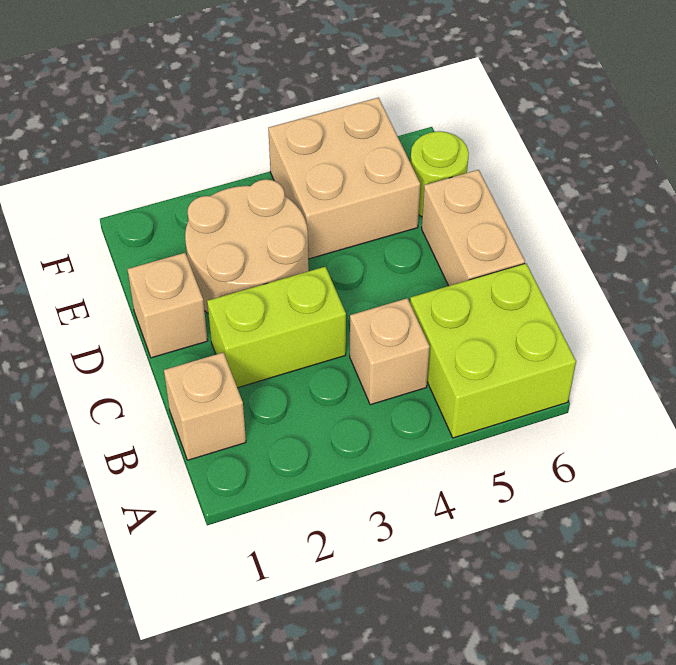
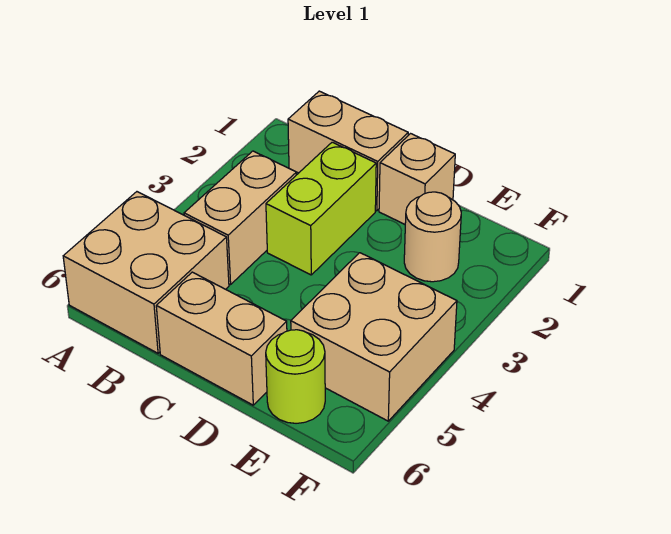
lime 2x2 brick [410,263,576,438] -> tan 2x2 brick [63,192,229,353]
tan 1x1 brick [164,353,246,460] -> tan 1x2 brick [288,91,408,211]
tan 1x1 brick [350,298,430,405] -> tan 1x2 brick [184,151,296,285]
tan 2x2 round brick [185,179,309,313] -> tan 1x1 round brick [404,192,461,282]

